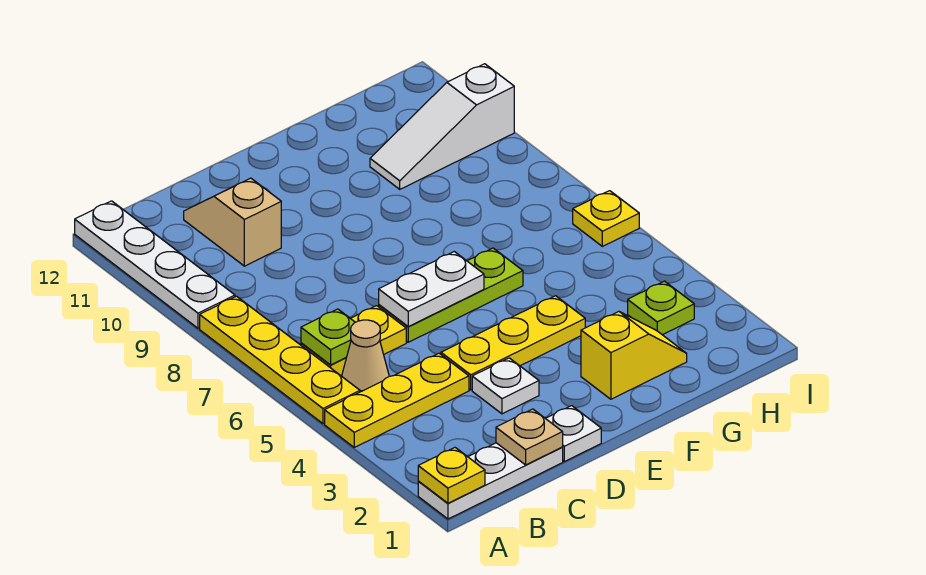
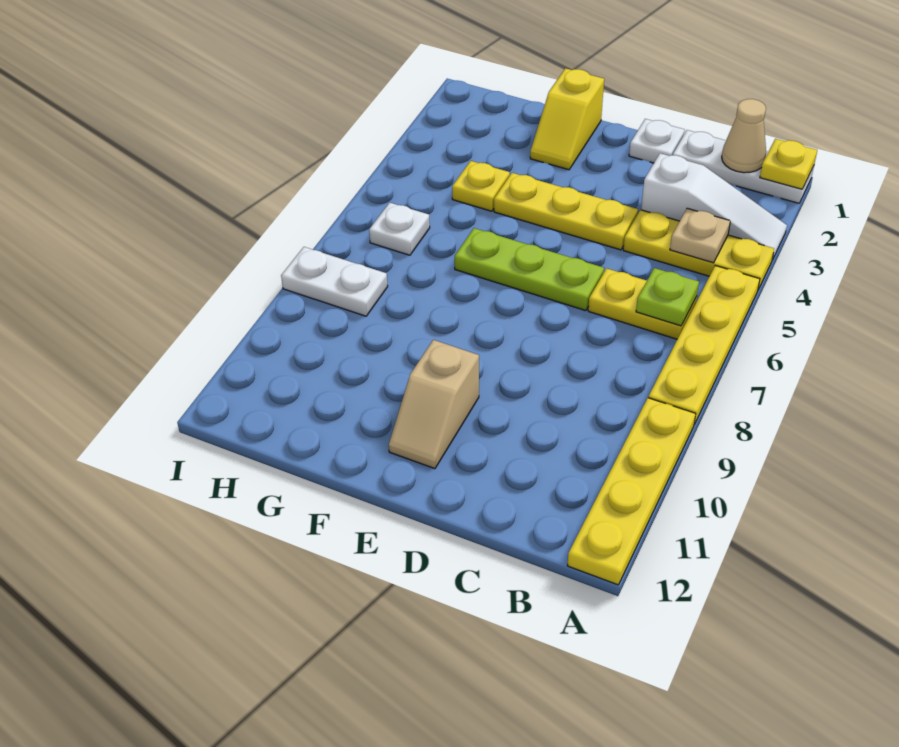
white 1x4 plate [75,201,235,328] -> yellow 1x4 plate [567,398,695,585]
tan 1x1 cone [342,320,389,392] -> tan 1x1 cone moved to [722,99,766,173]
tan 1x1 plate [496,409,563,465] -> tan 1x1 plate moved to [670,208,730,263]
tan 1x2 slope [184,178,281,266] -> tan 1x2 slope moved to [389,340,479,469]
white 1x1 plate [472,358,539,414] -> white 1x1 plate moved to [369,203,430,255]
white 1x2 plate [379,252,484,327] -> white 1x2 plate moved to [281,247,388,316]
yellow 1x2 slope [581,312,687,399] -> yellow 1x2 slope turned to [530,68,604,170]
white 1x3 slope [370,64,514,189] -> white 1x3 slope moved to [641,153,787,260]
lime 1x1 plate [628,281,694,335] -> none
yellow 1x1 plate [573,191,639,246] -> yellow 1x1 plate moved to [452,161,510,211]

